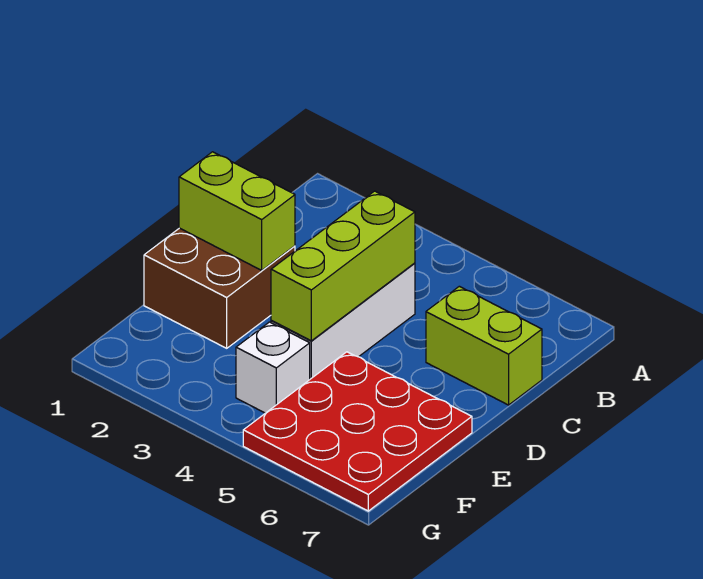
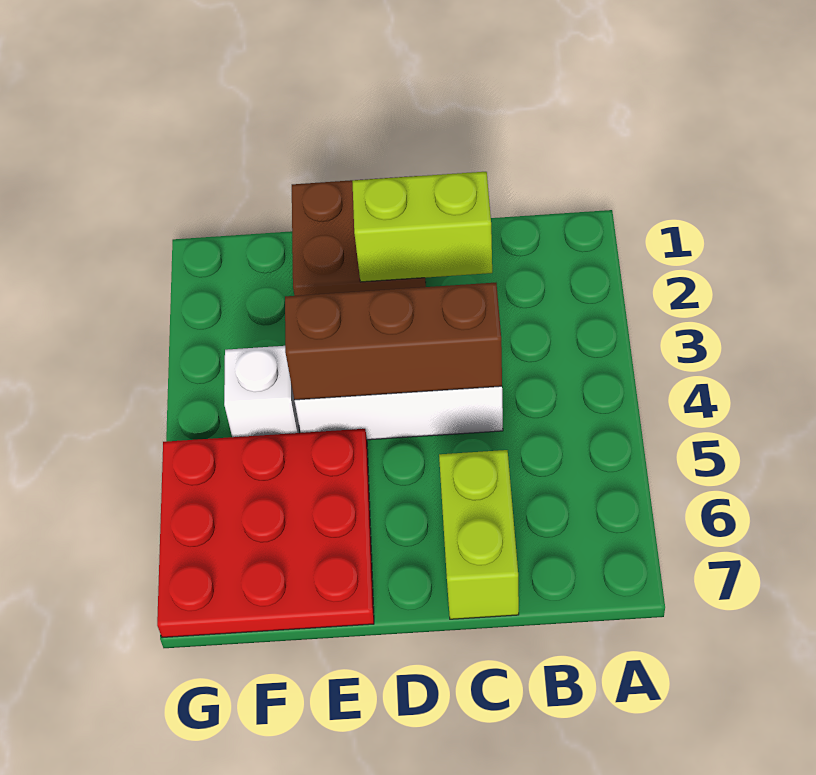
lime 1x3 brick [271,191,415,341] -> brown 1x3 brick [285,283,502,400]
lime 1x2 brick [179,152,295,270] -> lime 1x2 brick turned to [352,172,492,282]

